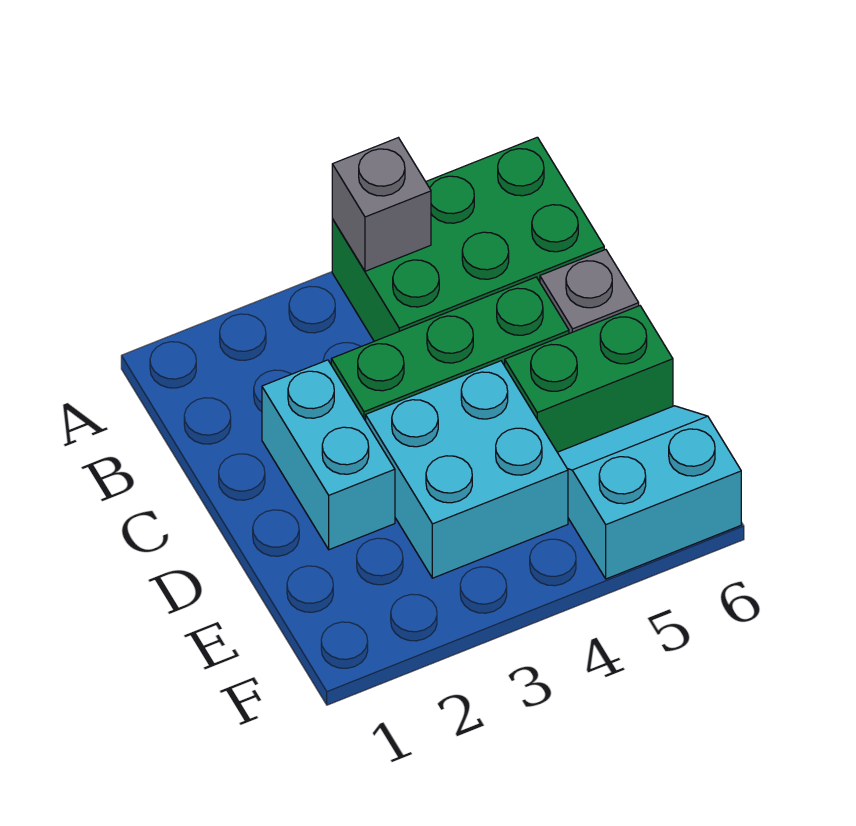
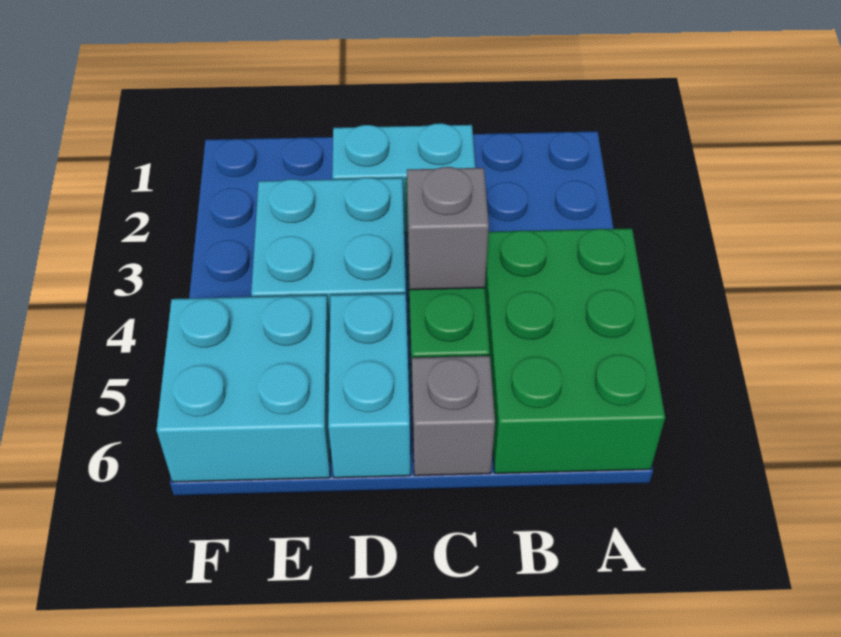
grey 1x1 brick [332,138,431,271] -> grey 1x1 brick moved to [407,167,489,290]
green 1x2 brick [505,306,673,452] -> cyan 1x2 brick [328,293,410,478]
cyan 2x2 slope [557,406,741,579] -> cyan 2x2 brick [156,295,330,482]

